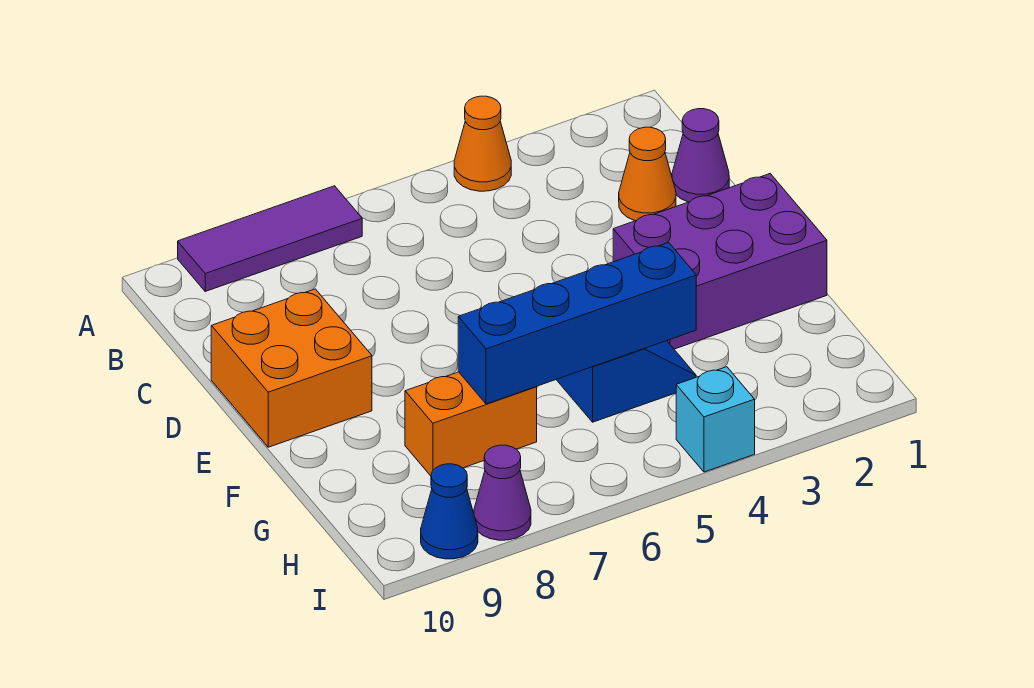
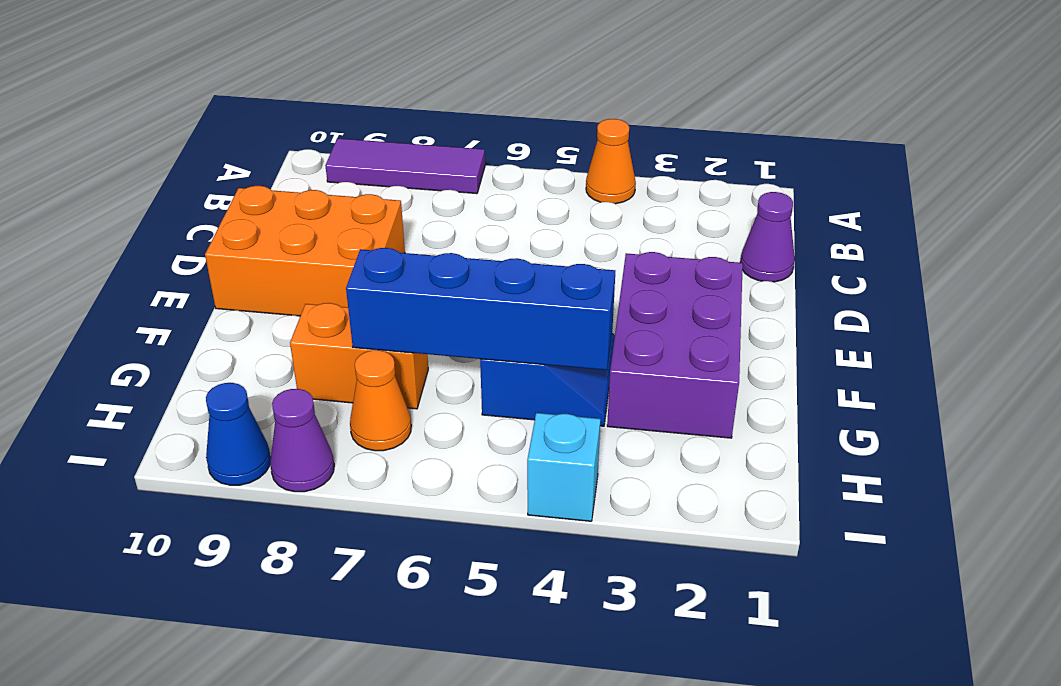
orange 1x1 cone [619,127,676,221] -> orange 1x1 cone moved to [350,350,411,451]
orange 2x2 brick [211,289,372,447] -> orange 2x3 brick [205,186,405,316]
purple 2x3 brick [613,174,827,349] -> purple 2x3 brick turned to [607,252,743,438]

